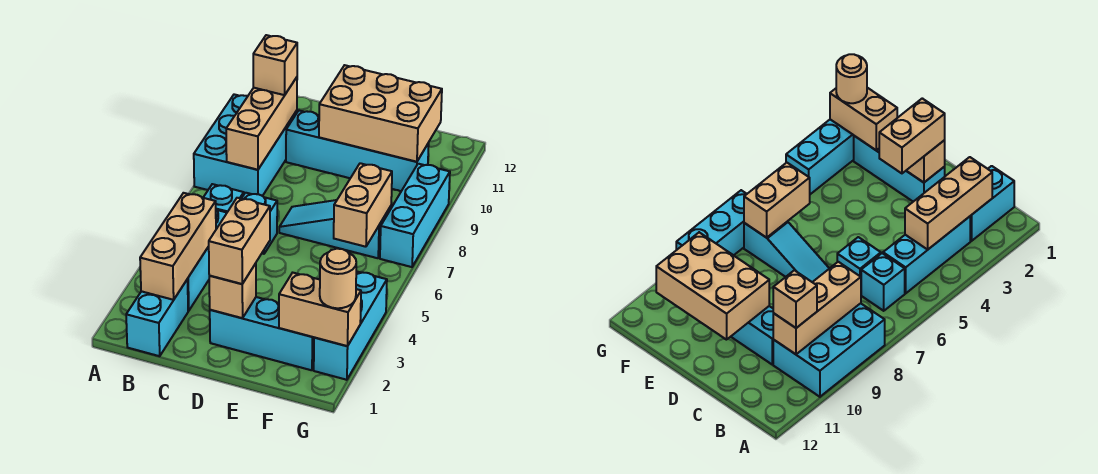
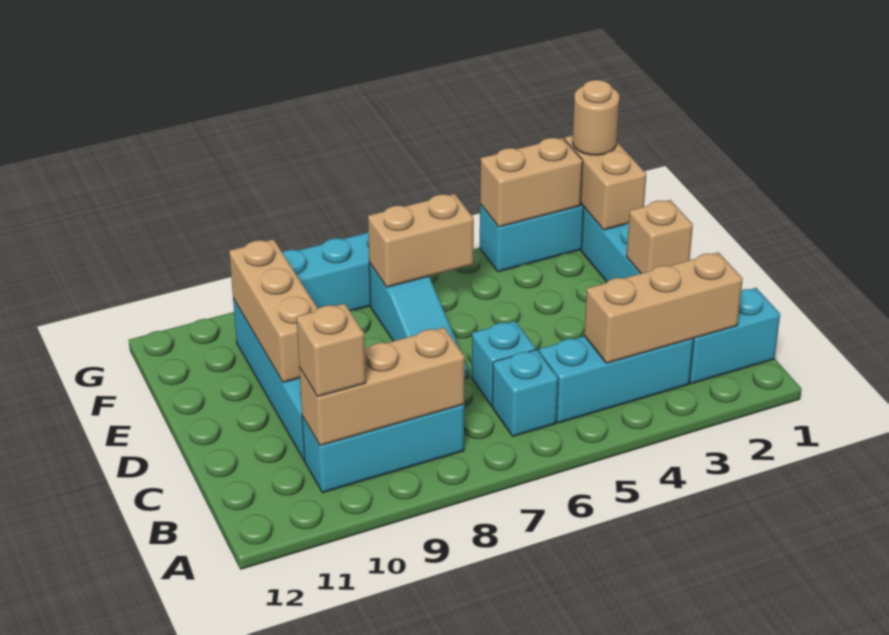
cyan 2x3 brick [194,94,297,196] -> cyan 1x3 brick [302,405,464,493]
tan 1x2 brick [208,198,270,284] -> tan 1x2 brick moved to [480,138,583,227]
tan 2x3 brick [319,65,442,162] -> tan 1x3 brick [229,239,318,383]

